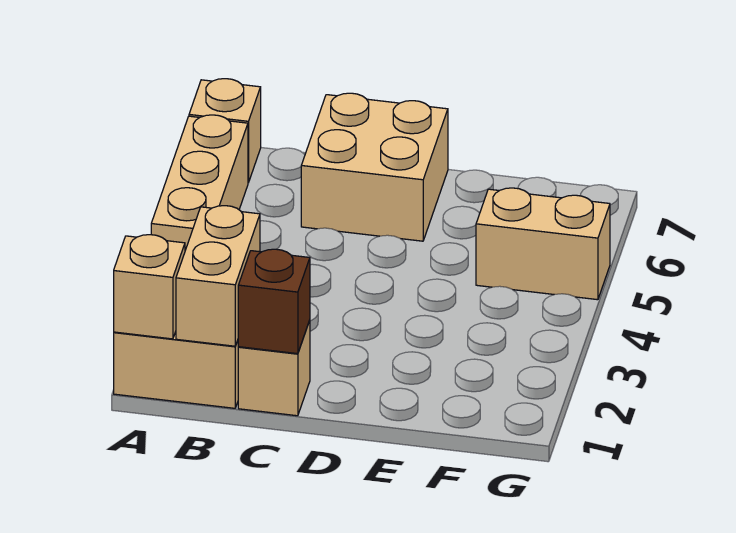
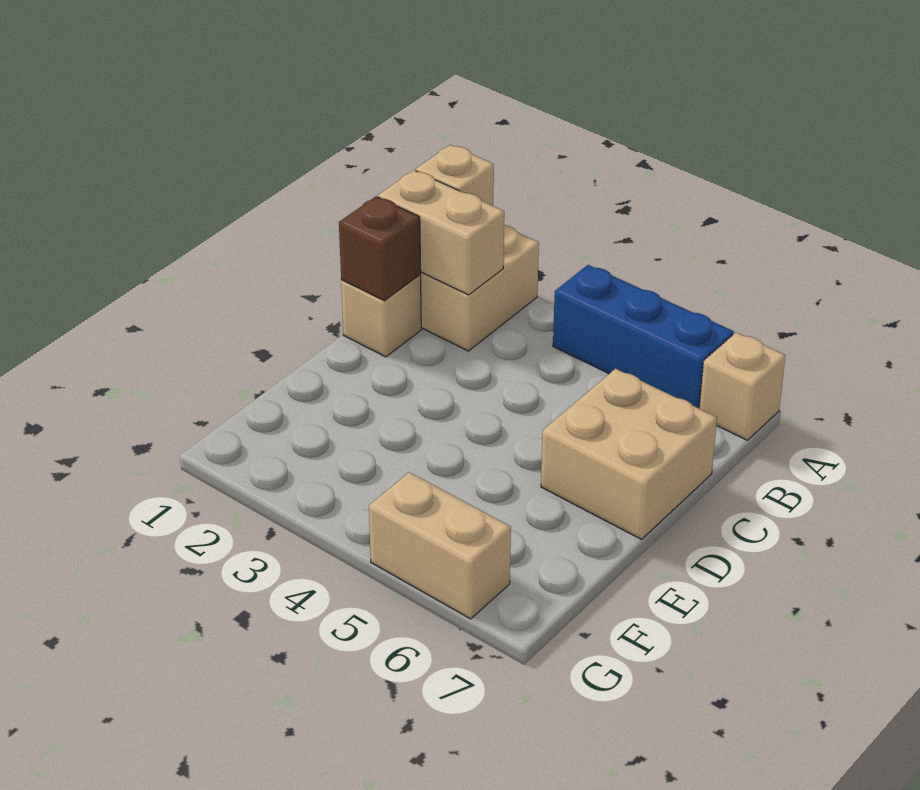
tan 1x3 brick [151,115,248,250] -> blue 1x3 brick [553,265,734,409]
tan 1x2 brick [476,188,610,300] -> tan 1x2 brick turned to [369,472,511,619]

